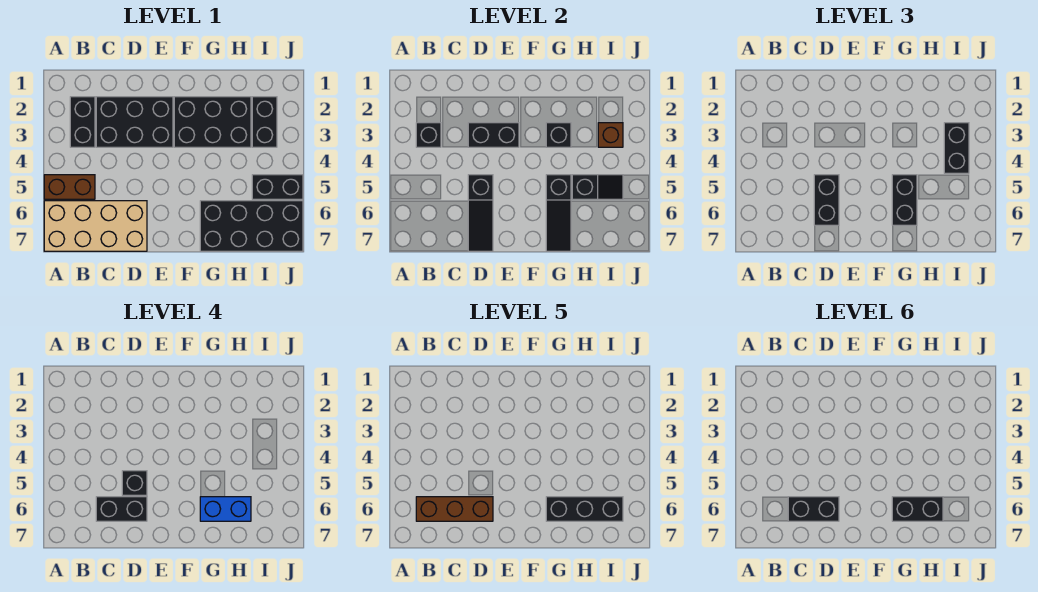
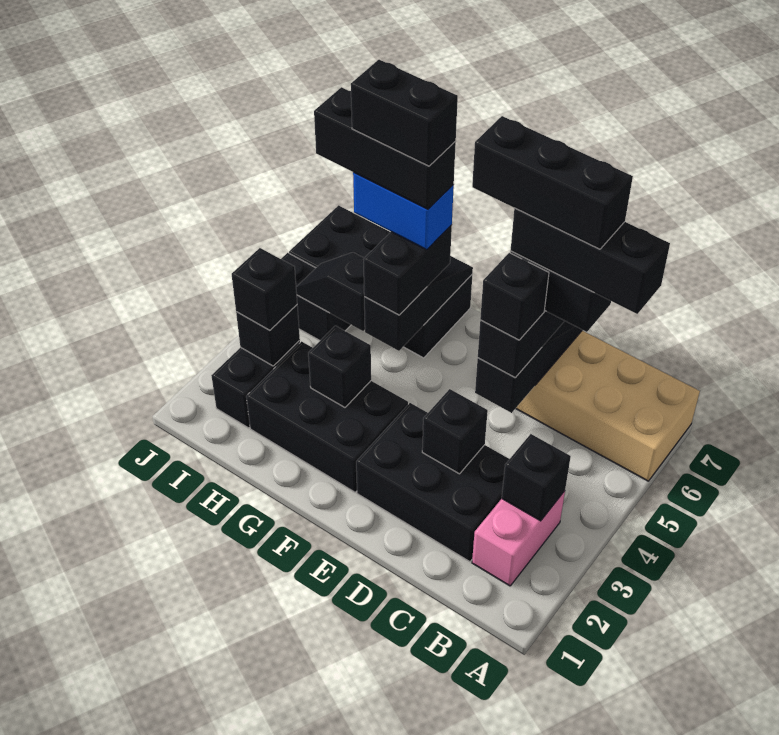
brown 1x2 brick [44,175,95,199] -> none
black 1x2 brick [70,97,95,147] -> pink 1x2 brick [472,491,565,586]
brown 1x3 brick [416,497,493,521] -> black 1x3 brick [511,208,670,314]
black 1x2 brick [788,497,839,521] -> black 1x3 brick [472,116,633,249]
black 1x2 brick [468,123,519,147] -> black 1x1 brick [422,389,488,474]
brown 1x1 brick [598,123,623,147] -> black 1x1 brick [236,305,300,366]
black 1x2 brick [944,123,969,173] -> black 1x1 brick [232,248,297,330]

